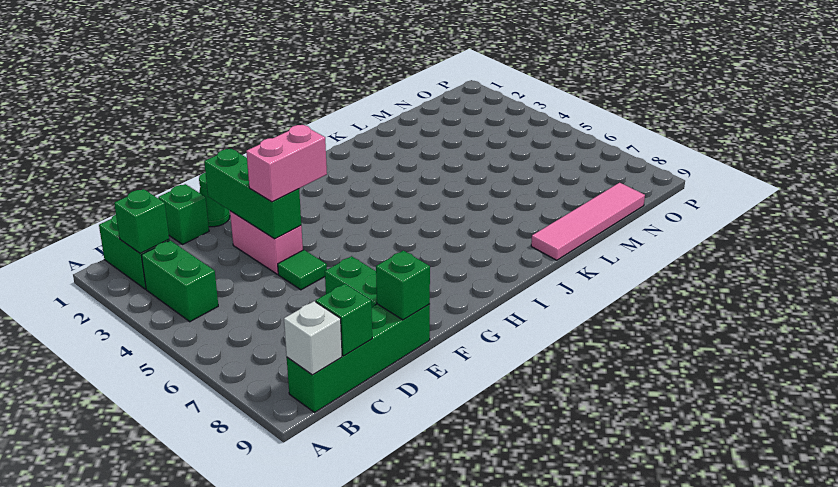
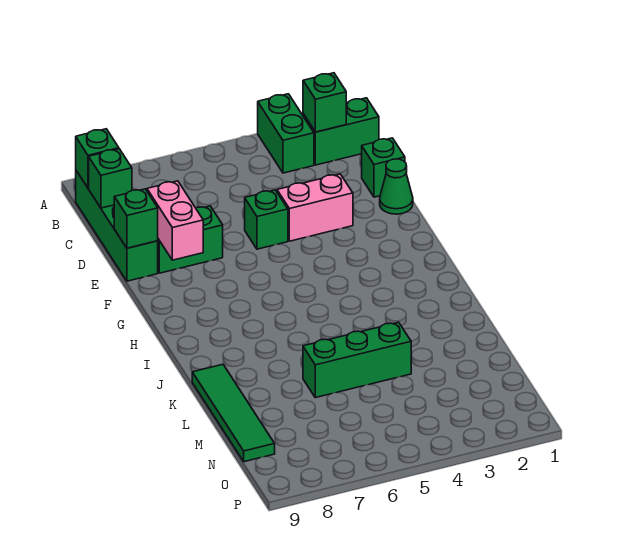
green 1x2 brick [141,240,218,322] -> green 1x2 brick turned to [258,94,314,173]
white 1x1 brick [284,301,342,375] -> green 1x1 brick [76,129,119,188]
green 1x3 brick [204,149,301,239] -> green 1x3 brick moved to [303,322,411,398]
pink 1x2 brick [246,125,327,202] -> pink 1x2 brick moved to [147,181,203,260]
green 1x1 tile [278,250,327,290] -> green 1x1 brick [245,190,288,249]
pink 1x4 tile [531,183,645,260] -> green 1x4 tile [192,364,275,462]

